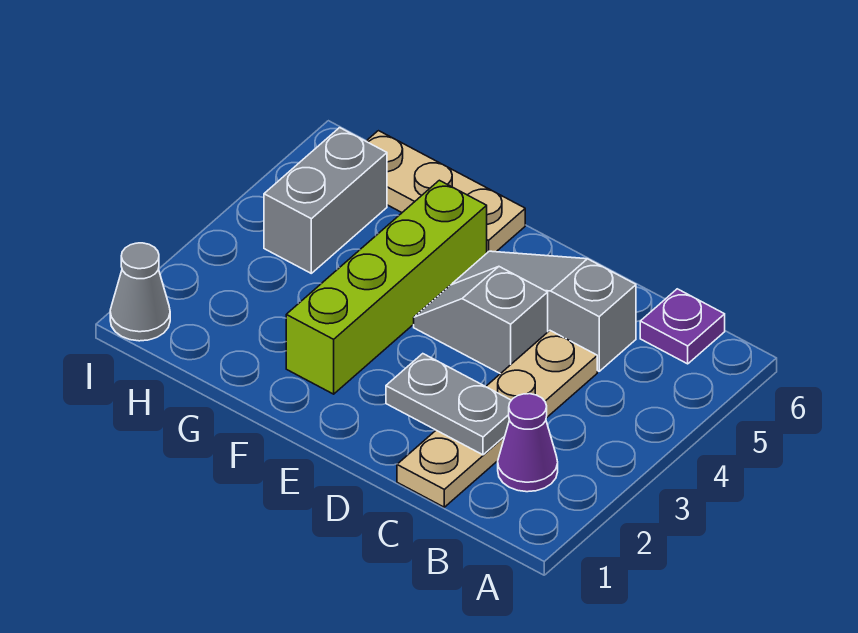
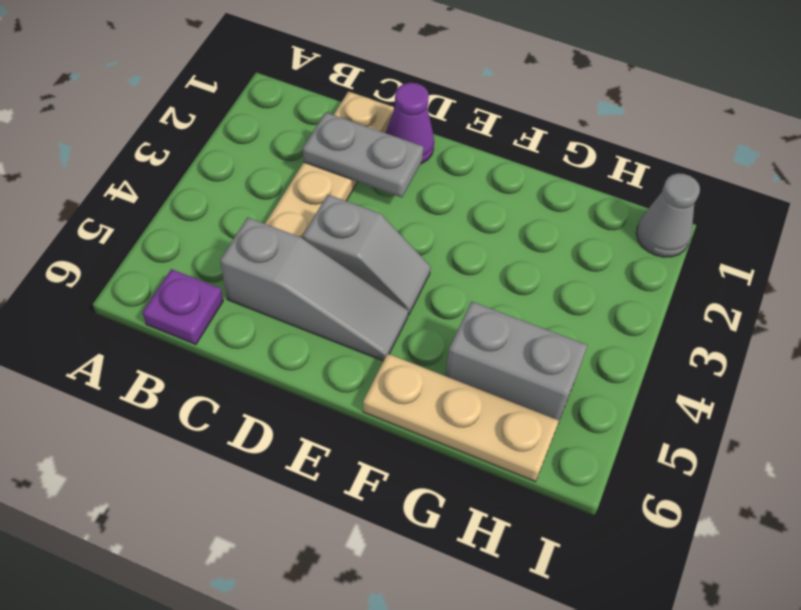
purple 1x1 cone [498,394,558,492] -> purple 1x1 cone moved to [386,83,434,164]
lime 1x4 brick [286,180,487,394] -> none
grey 1x2 brick [264,128,387,273] -> grey 1x2 brick turned to [445,301,588,420]

